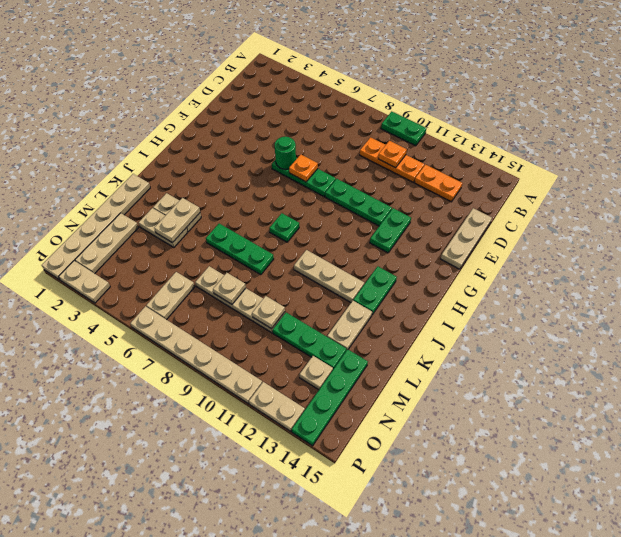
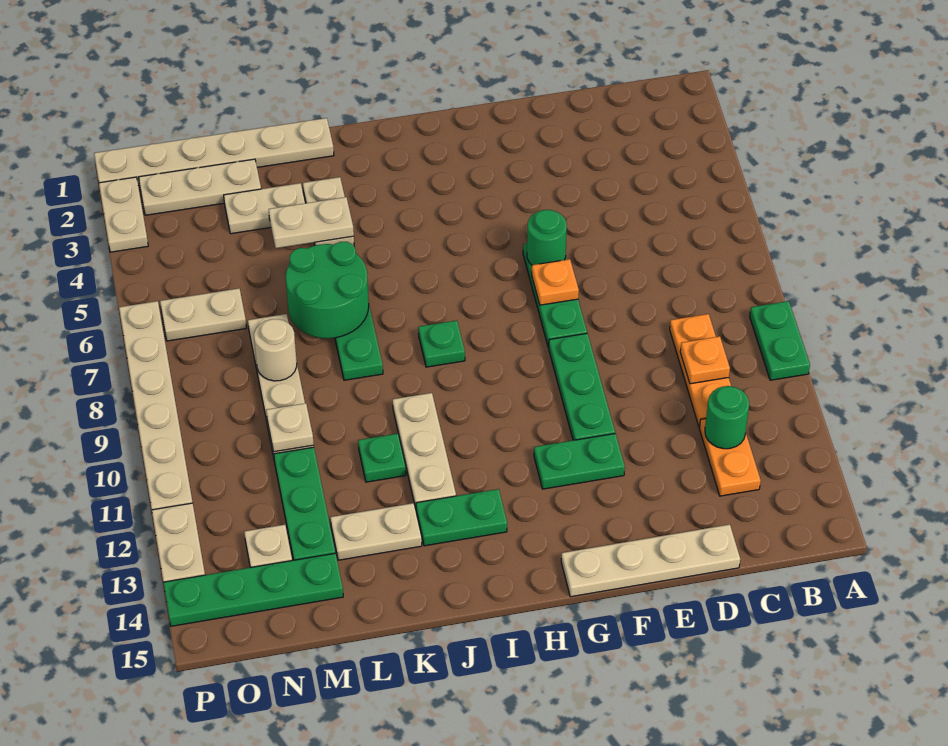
none -> green 1x1 round brick [705,386,749,449]
tan 1x3 plate [441,208,492,269] -> tan 1x4 plate [561,524,740,597]
none -> green 2x2 round brick [286,242,369,338]
none -> green 1x1 plate [358,434,406,482]
tan 1x2 plate [139,208,188,247] -> tan 1x2 plate turned to [224,183,305,234]
tan 1x1 plate [213,273,246,304] -> tan 1x1 round brick [254,319,297,381]

